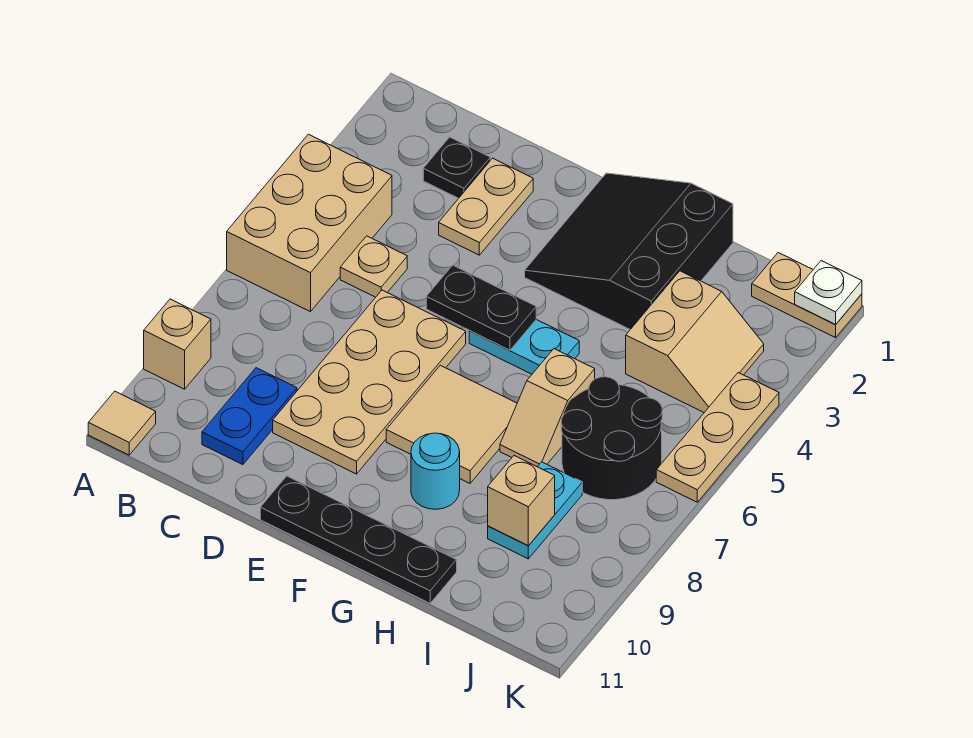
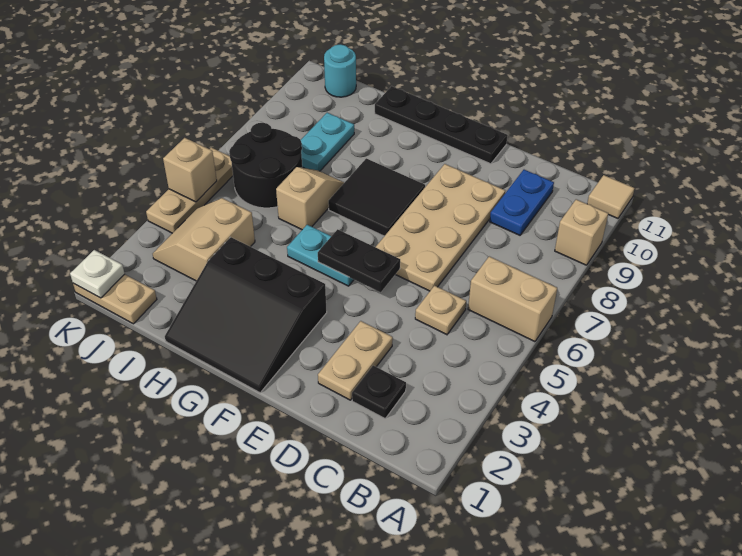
tan 2x3 brick [227,134,392,312] -> tan 1x2 brick [468,256,557,342]
black 3x3 slope [525,173,733,330] -> black 3x3 slope turned to [165,237,327,393]
tan 2x2 tile [386,365,517,483] -> black 2x2 tile [328,158,425,236]
cyan 1x1 round brick [411,433,460,509] -> cyan 1x1 round brick moved to [324,44,356,97]
tan 1x1 brick [488,456,555,546] -> tan 1x1 brick moved to [163,138,217,202]

